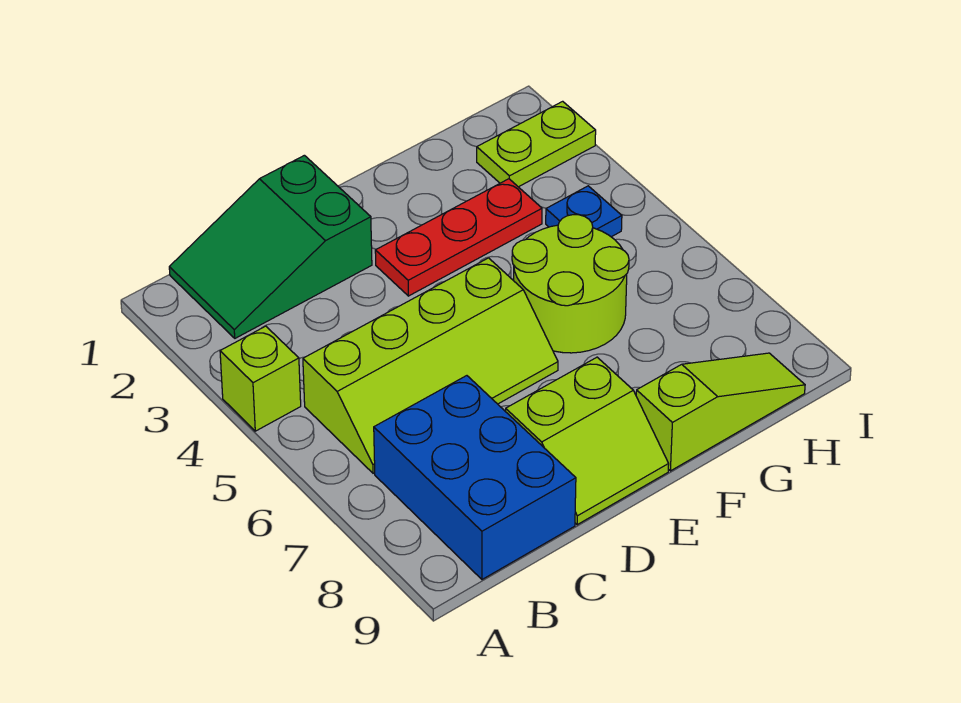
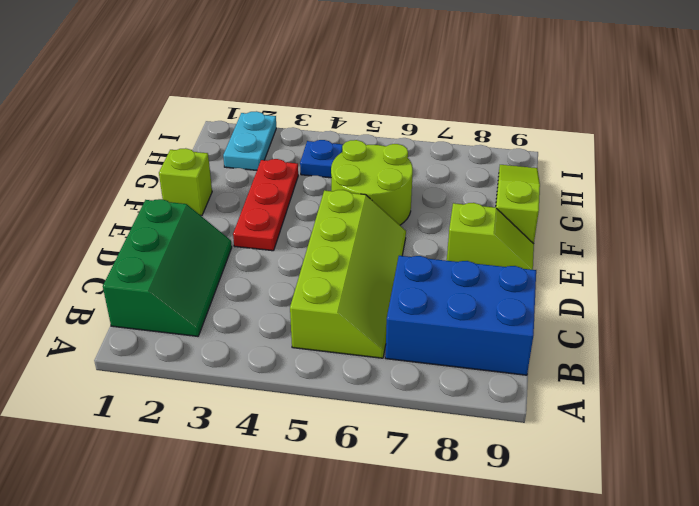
lime 1x1 brick [220,326,301,431] -> lime 1x1 brick moved to [159,148,212,215]
green 2x3 slope [169,155,372,338] -> green 2x3 slope turned to [103,199,232,336]
lime 2x2 slope [506,357,669,525] -> lime 1x2 slope [447,203,534,270]
lime 1x2 plate [477,101,596,187] -> cyan 1x2 plate [223,111,276,170]

